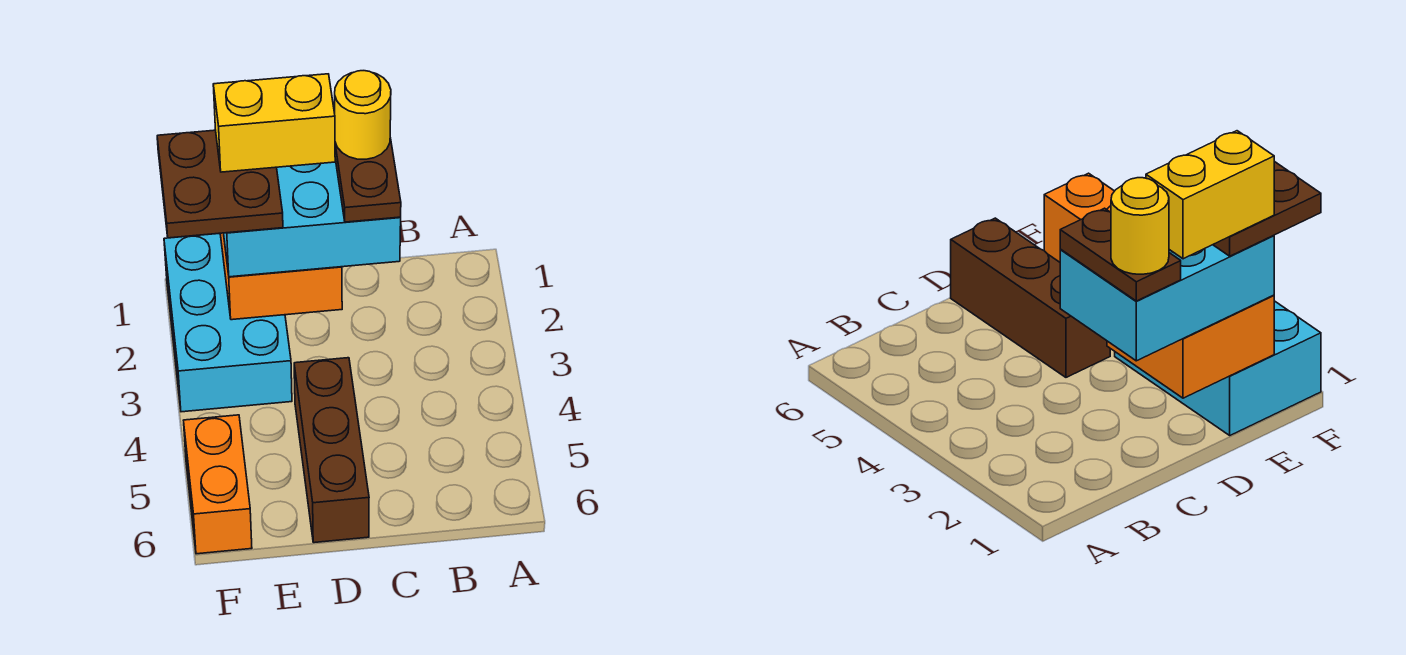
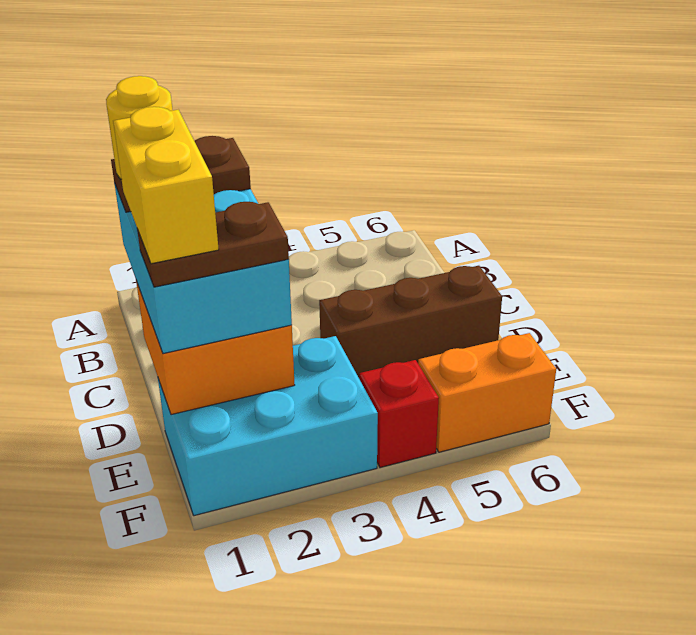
brown 2x2 plate [157,130,283,238] -> brown 1x2 plate [137,202,289,287]
none -> red 1x1 brick [359,360,439,468]

